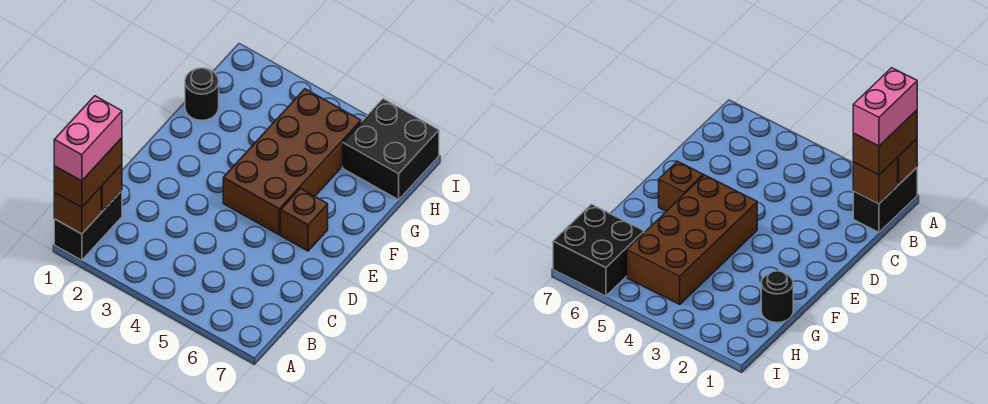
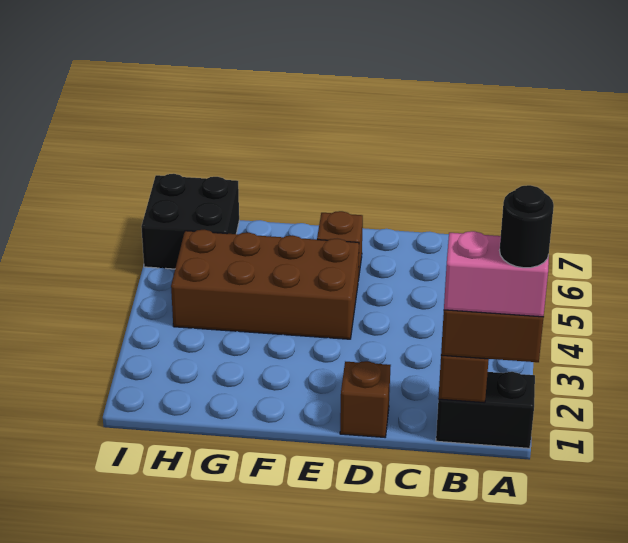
brown 1x1 brick [54,187,101,234] -> brown 1x1 brick moved to [340,361,391,437]
black 1x1 round brick [185,68,219,120] -> black 1x1 round brick moved to [500,185,554,268]

